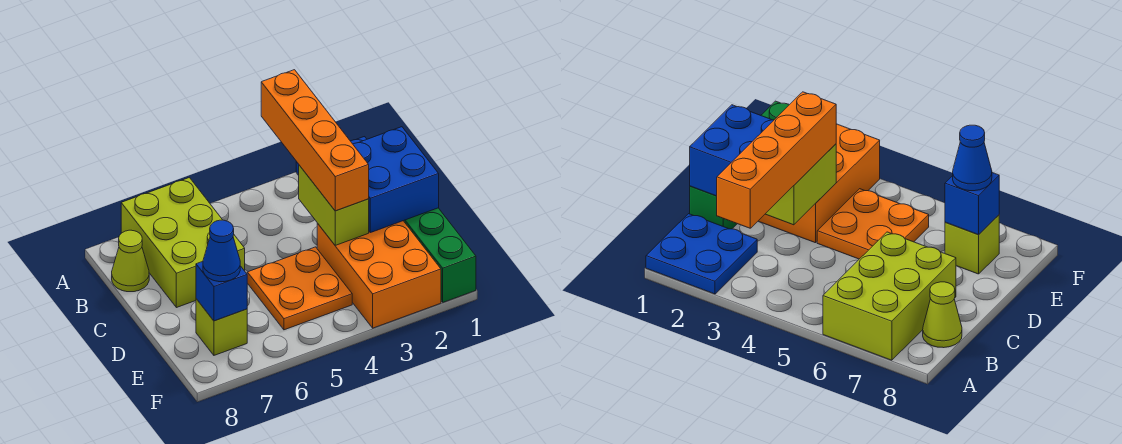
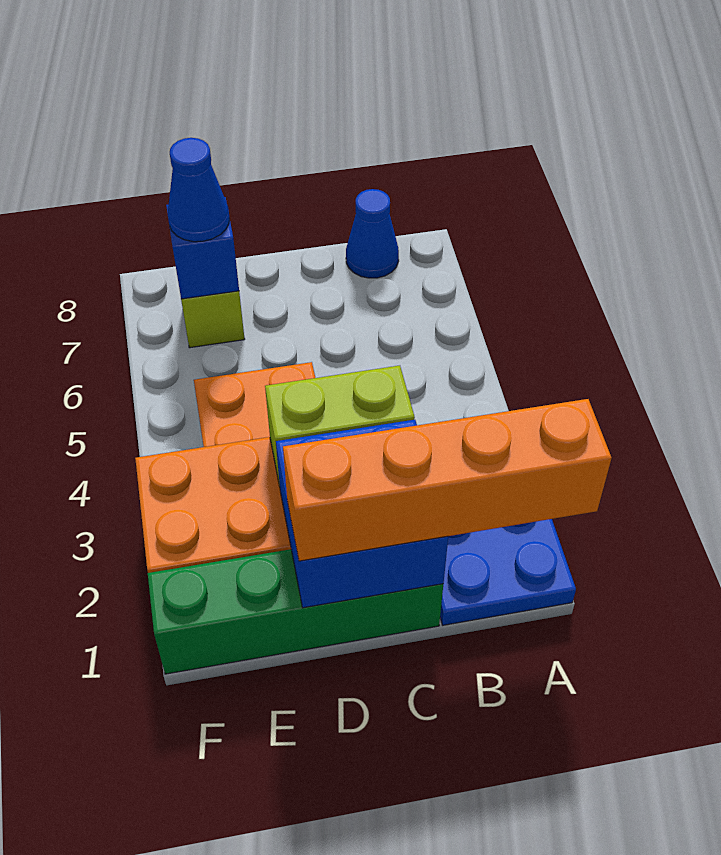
orange 1x4 brick [261,70,369,211] -> orange 1x4 brick moved to [283,399,612,561]
lime 2x3 brick [121,178,245,308] -> none
lime 1x1 cone [112,230,149,292] -> blue 1x1 cone [346,189,399,278]

